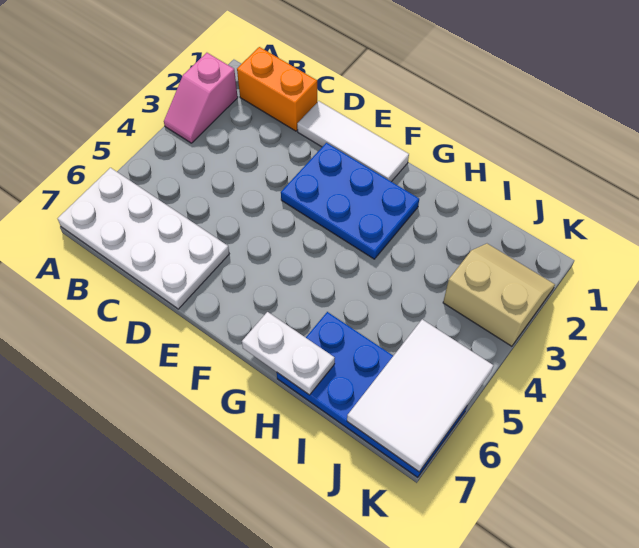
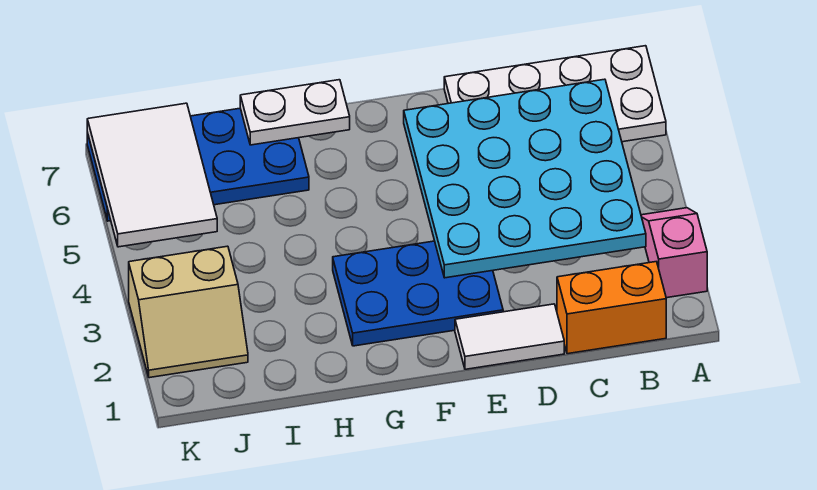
none -> cyan 4x4 plate [404,79,646,278]
white 1x3 tile [297,101,409,182] -> white 1x2 tile [455,304,564,369]

